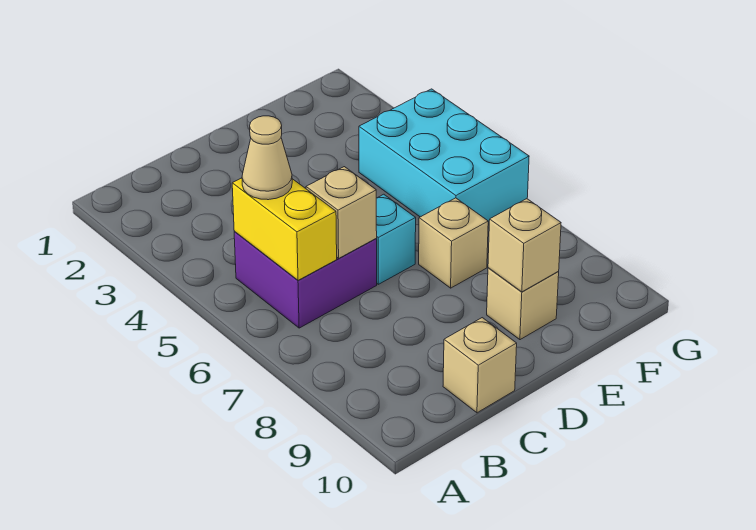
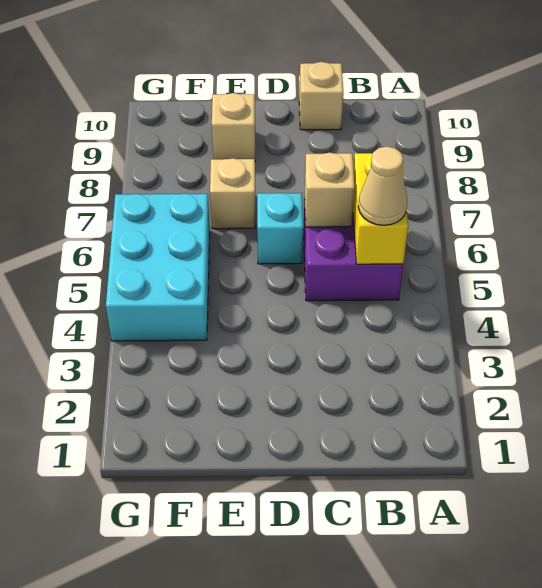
tan 1x1 brick [488,199,561,292] -> none

